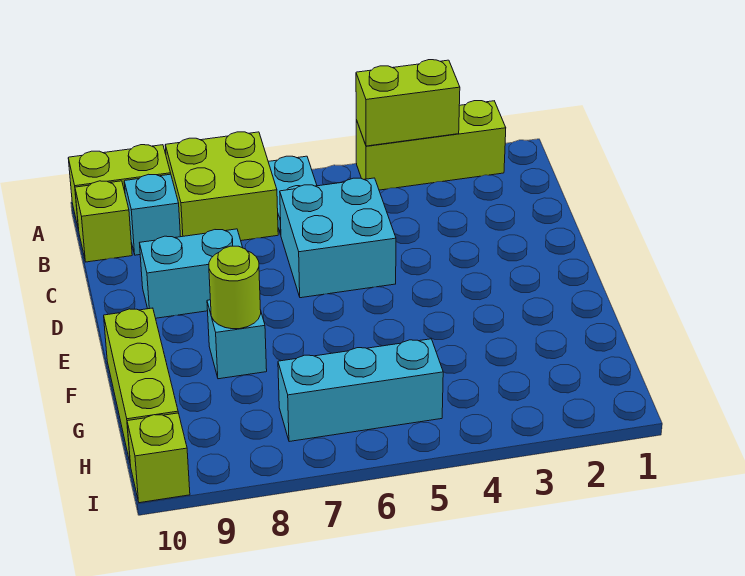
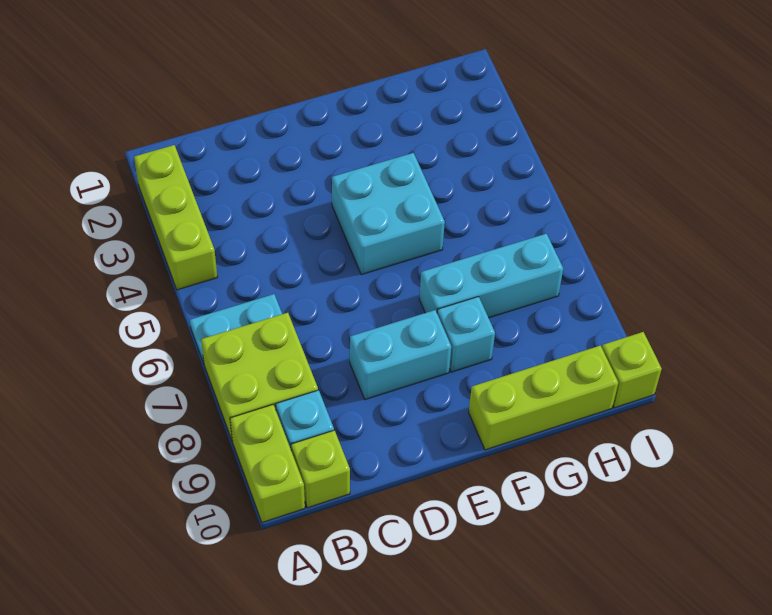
lime 1x2 brick [356,60,460,146] -> none
cyan 2x2 brick [280,178,396,298] -> cyan 2x2 brick moved to [332,153,445,275]
cyan 1x2 brick [140,229,243,318] -> cyan 1x2 brick turned to [350,310,451,400]
lime 1x1 round brick [209,246,261,329] -> none
cyan 1x3 brick [278,339,443,442] -> cyan 1x3 brick turned to [419,234,563,318]

